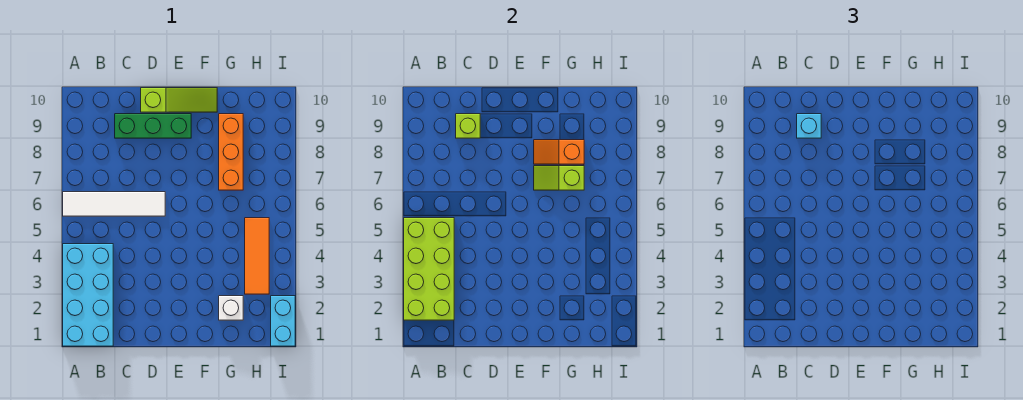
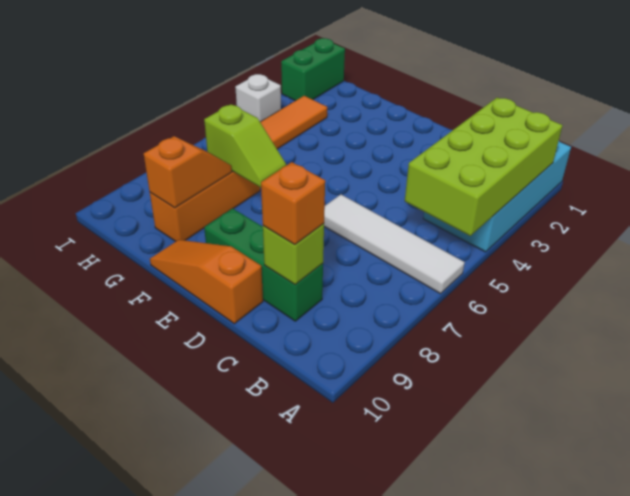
cyan 1x1 brick [797,114,821,138] -> orange 1x1 brick [261,162,325,245]
lime 1x3 slope [141,88,217,112] -> orange 1x3 slope [150,240,263,324]
orange 1x2 slope [534,140,584,164] -> orange 1x2 slope turned to [144,136,232,208]
white 1x1 brick [219,296,243,320] -> white 1x1 brick moved to [235,74,281,122]
cyan 1x2 brick [271,296,295,346] -> green 1x2 brick [281,38,345,101]

